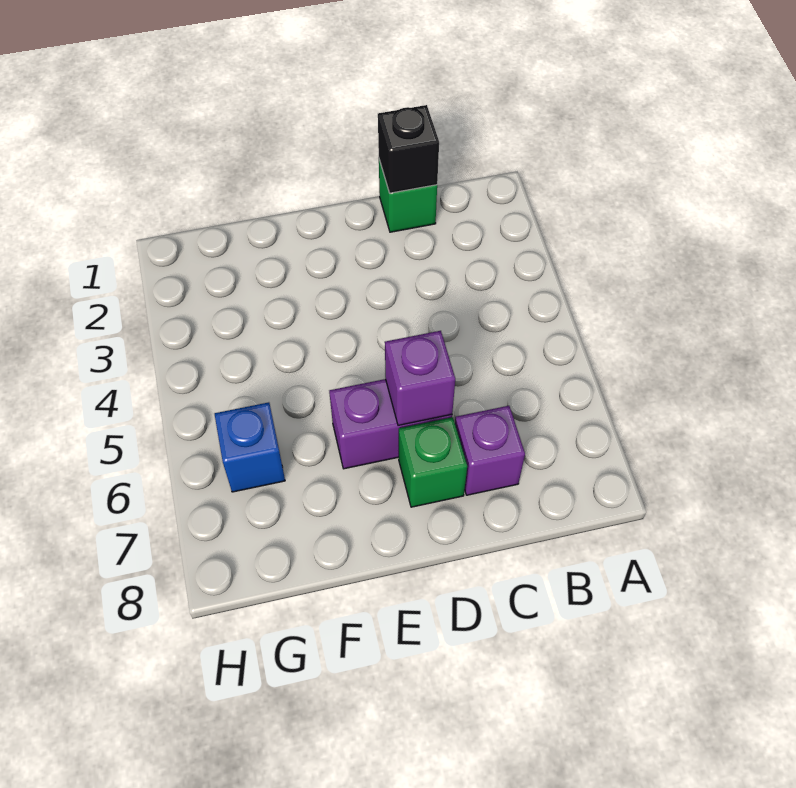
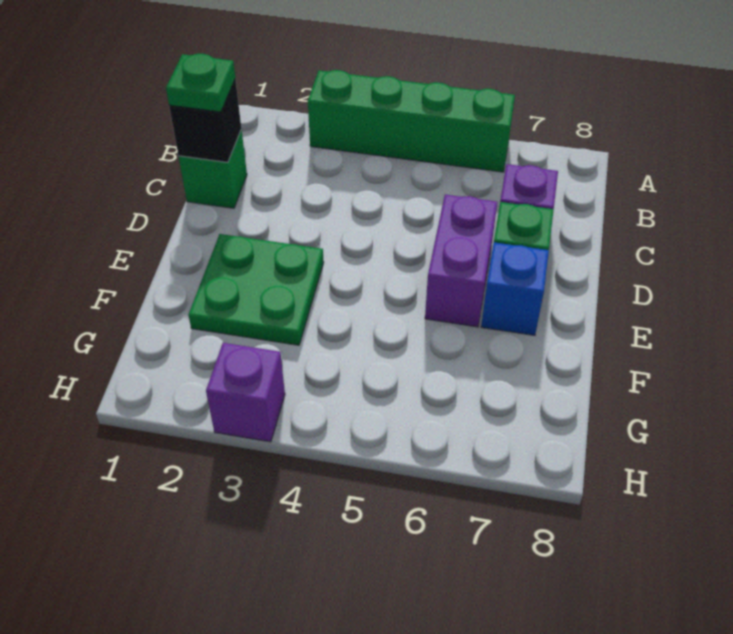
none -> green 1x4 brick [308,70,515,172]
none -> green 1x1 plate [166,54,235,112]
purple 1x1 brick [385,331,455,426] -> purple 1x1 brick moved to [206,343,285,442]
none -> green 2x2 plate [189,234,324,345]
blue 1x1 brick [215,402,285,492] -> blue 1x1 brick moved to [481,243,549,335]

